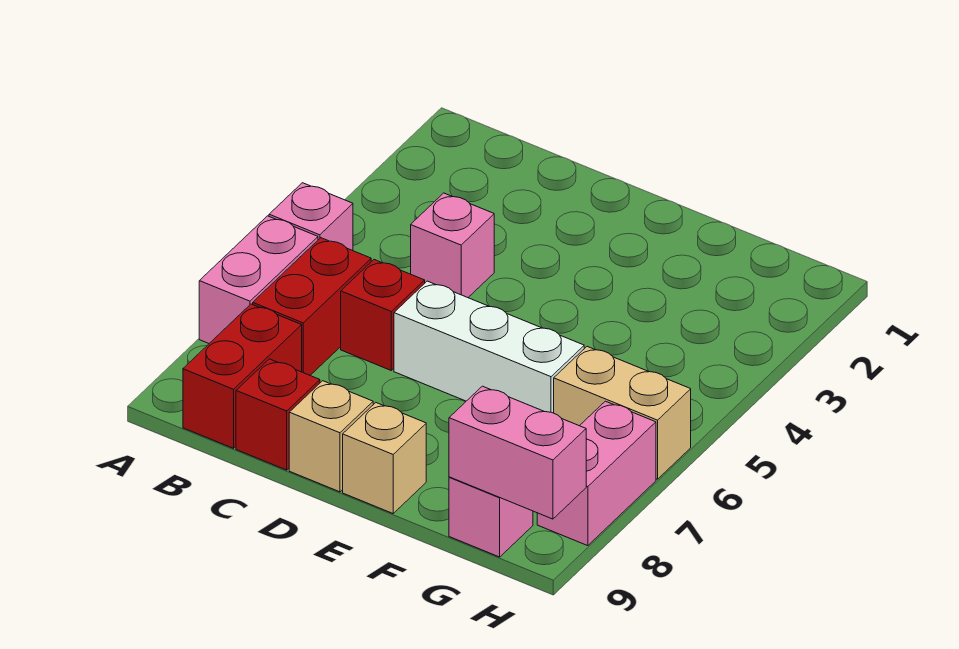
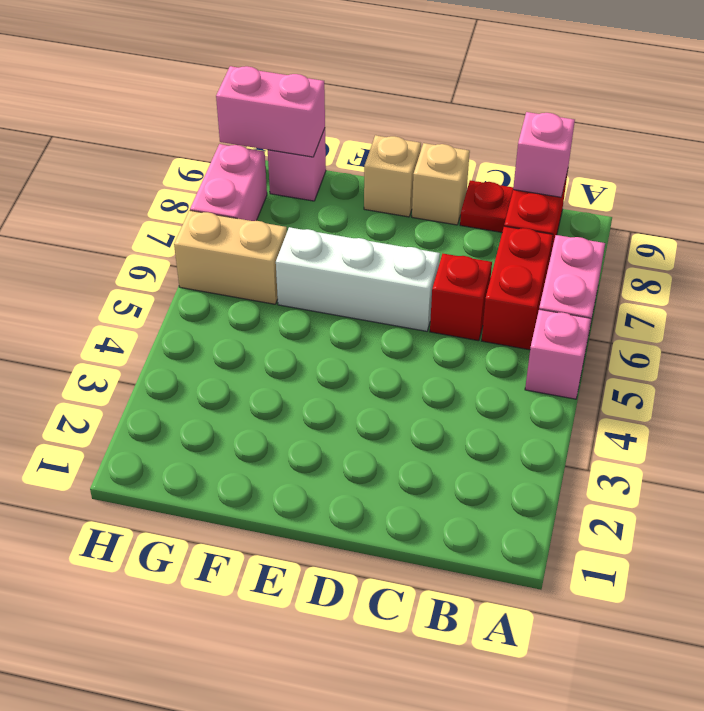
pink 1x1 brick [411,193,494,298] -> pink 1x1 brick moved to [513,112,575,197]
red 1x1 brick [236,359,320,470] -> red 1x1 plate [460,180,513,232]

